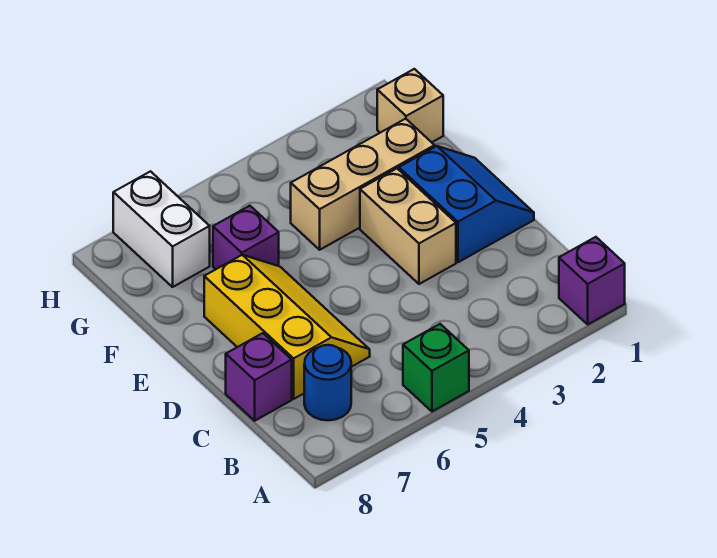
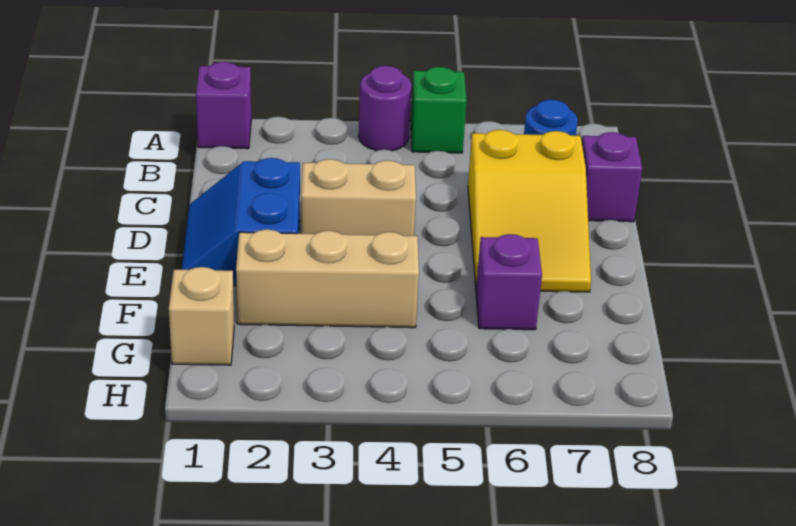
none -> purple 1x1 round brick [359,66,412,151]
yellow 2x3 slope [204,255,370,399] -> yellow 2x3 slope turned to [468,130,591,292]
tan 1x2 brick [360,169,456,284] -> tan 1x2 brick turned to [301,159,416,236]
white 1x2 brick [113,171,210,287] -> none

